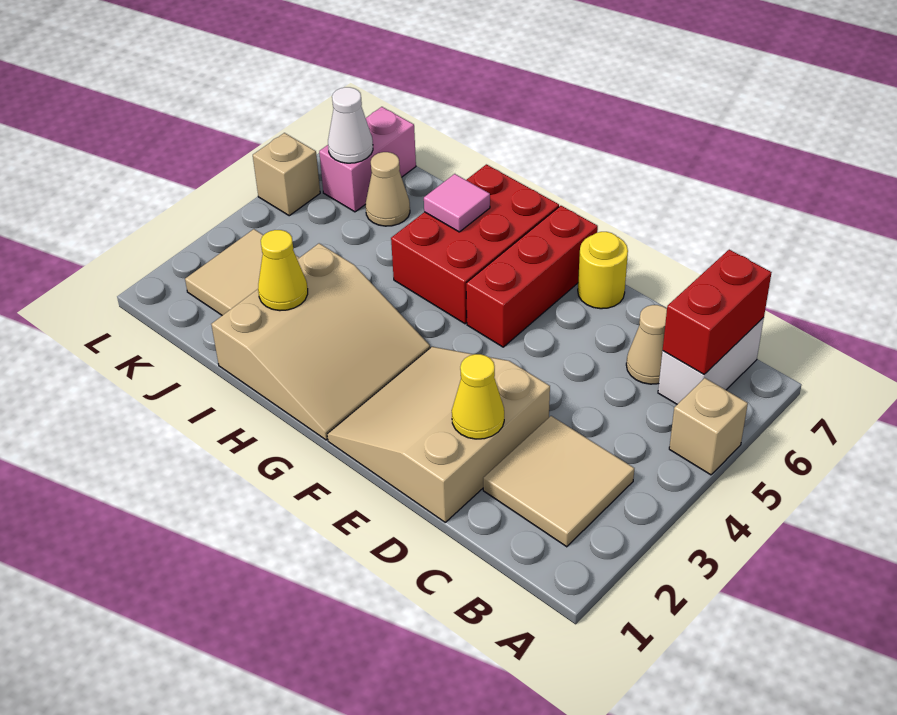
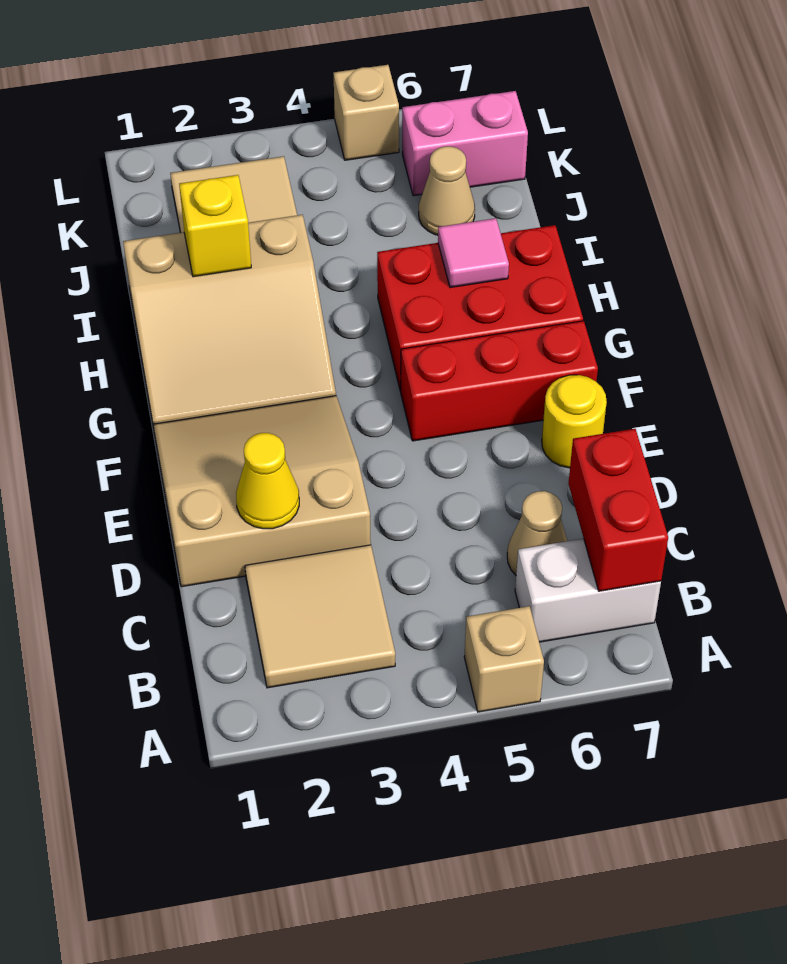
red 1x2 brick [663,250,772,374] -> red 1x2 brick turned to [568,429,668,591]
yellow 1x1 cone [258,230,308,311] -> yellow 1x1 brick [179,175,251,277]
white 1x1 cone [328,87,373,163] -> none

